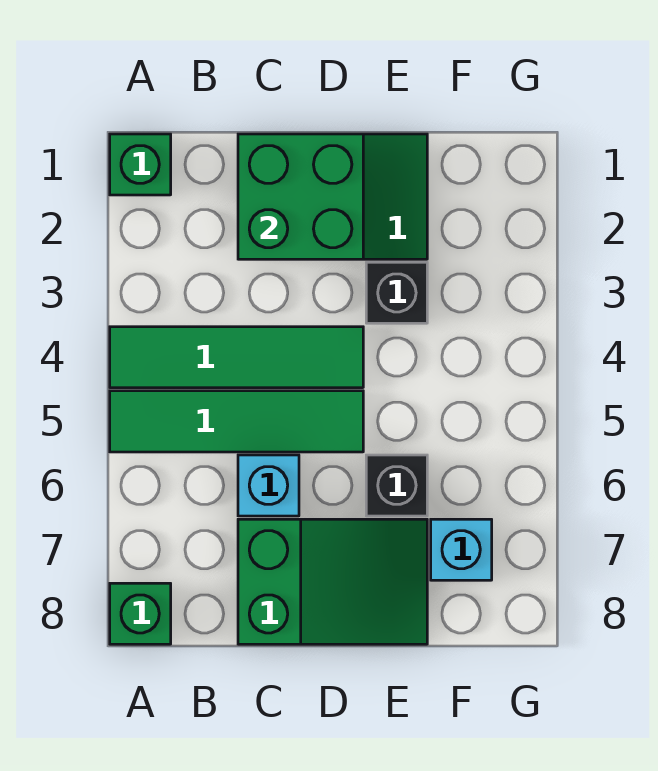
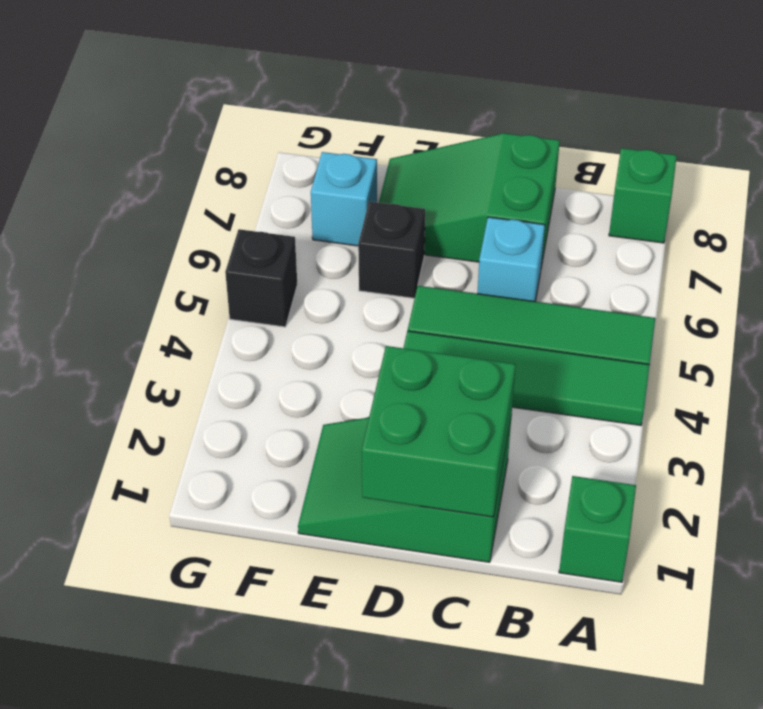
black 1x1 brick [366,262,427,323] -> black 1x1 brick moved to [225,229,297,327]

